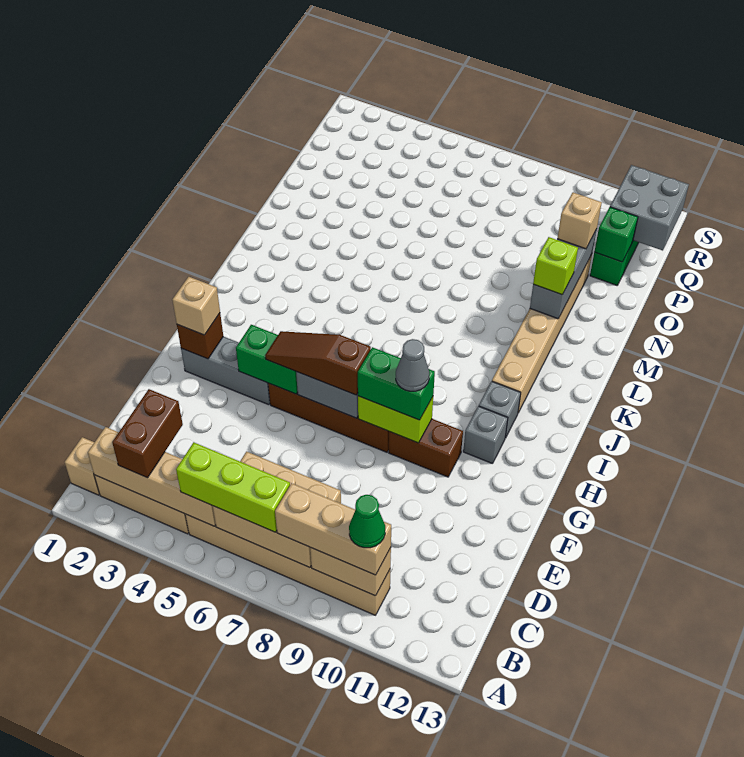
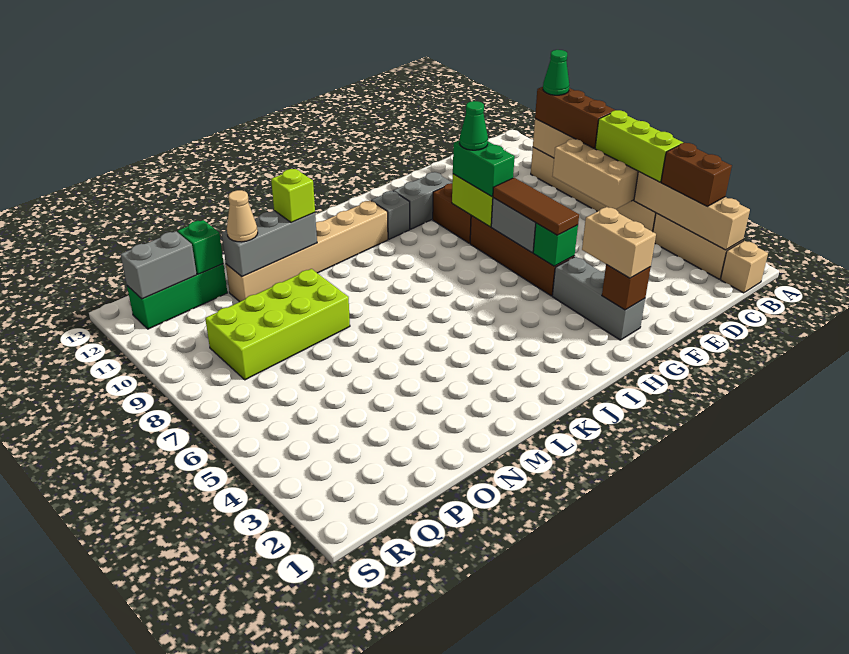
brown 1x2 brick [112,389,183,478] -> brown 1x2 brick turned to [661,143,732,206]
tan 1x3 brick [275,483,391,575] -> brown 1x3 brick [535,87,615,148]
tan 1x1 brick [172,277,220,335] -> tan 1x2 brick [582,207,656,278]
green 1x2 brick [236,325,298,394] -> green 1x1 brick [533,223,578,266]
brown 1x3 slope [265,331,371,395] -> brown 1x3 tile [493,178,579,235]
grey 1x1 cone [396,339,429,391] -> green 1x1 cone [459,101,488,150]
grey 1x1 brick [463,406,508,464] -> grey 1x2 brick [393,172,452,229]
none -> lime 2x4 brick [205,269,350,380]
tan 1x1 brick [557,192,602,249] -> tan 1x1 cone [227,190,258,242]
grey 2x2 brick [610,165,689,251] -> grey 1x2 brick [120,231,197,299]

